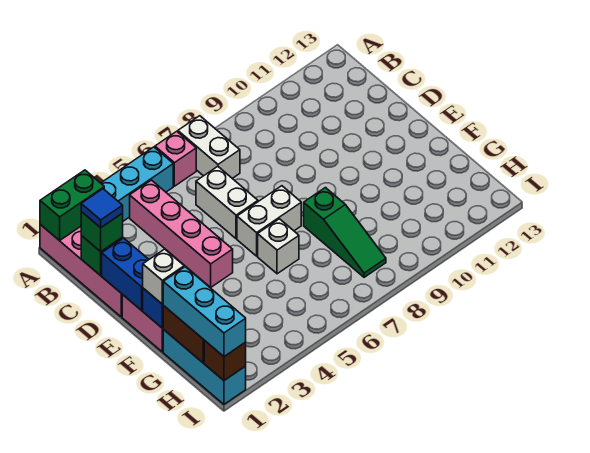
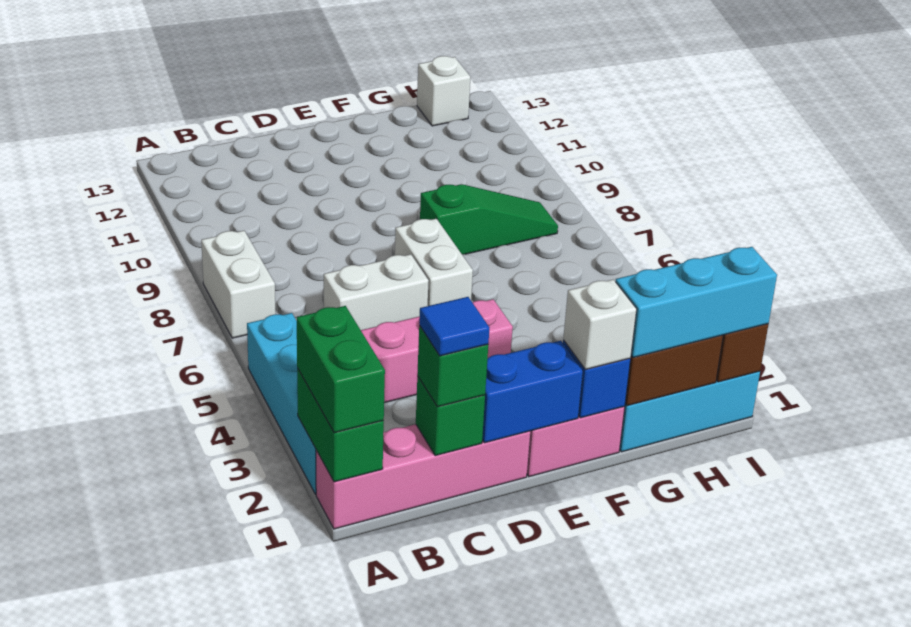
none -> green 1x2 brick [297,306,385,433]
pink 1x1 brick [155,131,196,186] -> none
white 1x2 brick [178,116,240,178] -> white 1x2 brick turned to [201,231,275,338]
white 1x1 brick [258,219,299,274] -> white 1x1 brick moved to [417,56,470,126]

